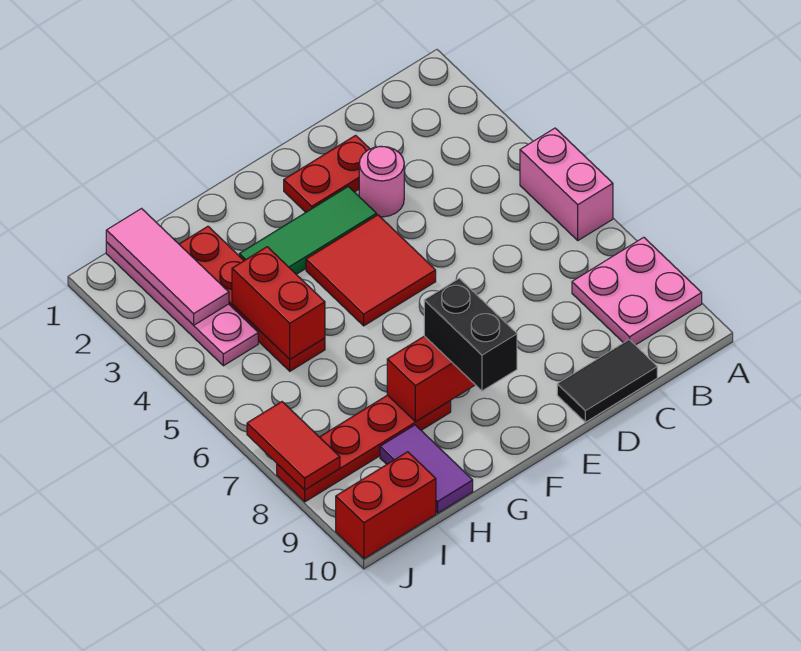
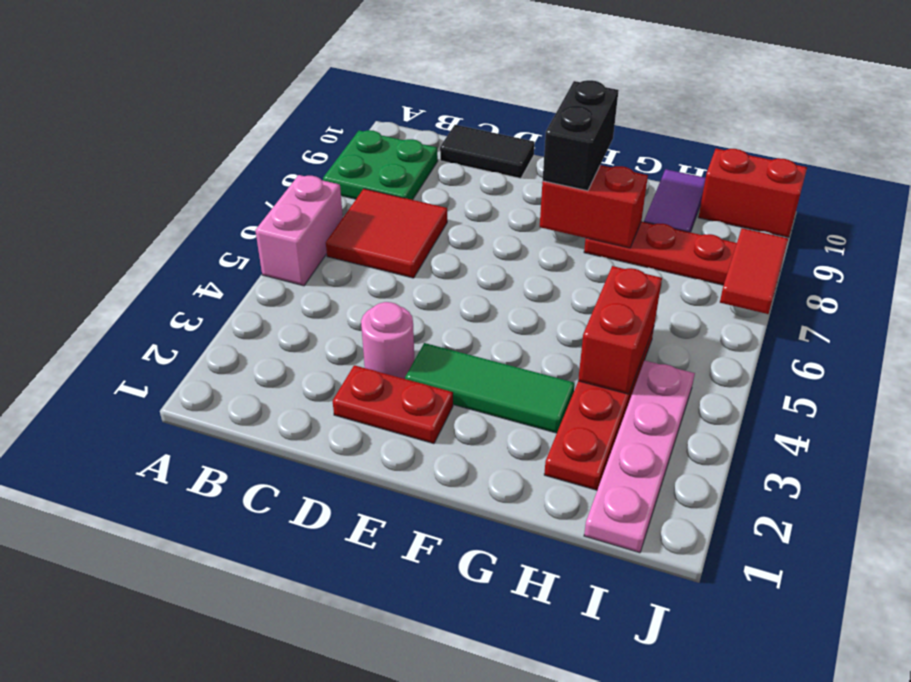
pink 2x2 plate [572,237,702,345] -> green 2x2 plate [323,130,438,200]
red 2x2 tile [306,215,436,326] -> red 2x2 tile moved to [326,189,447,278]
pink 1x3 tile [106,209,229,325] -> none

